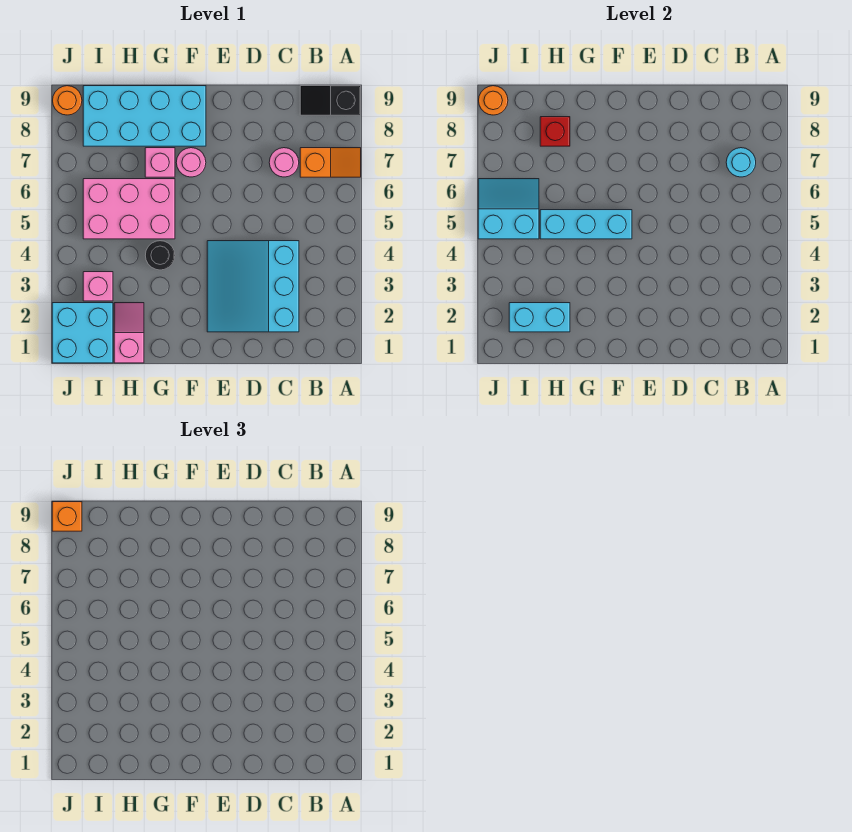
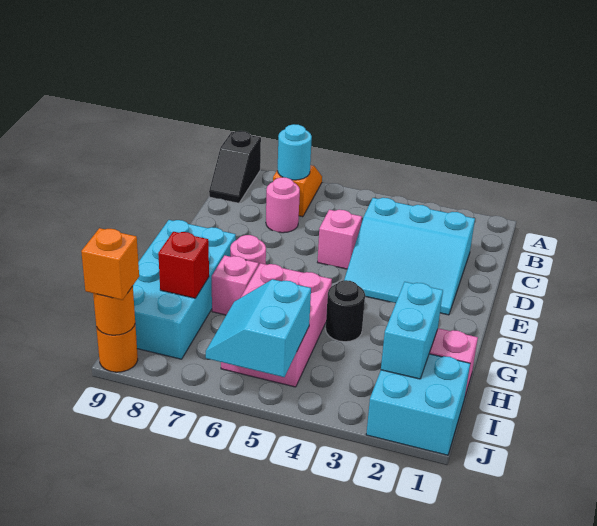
cyan 1x3 brick [540,210,632,239] -> none
pink 1x1 brick [83,272,113,301] -> pink 1x1 brick moved to [318,210,362,269]

